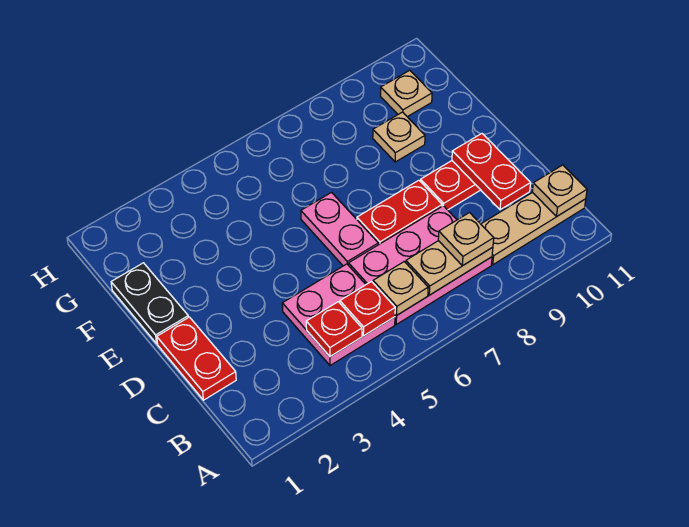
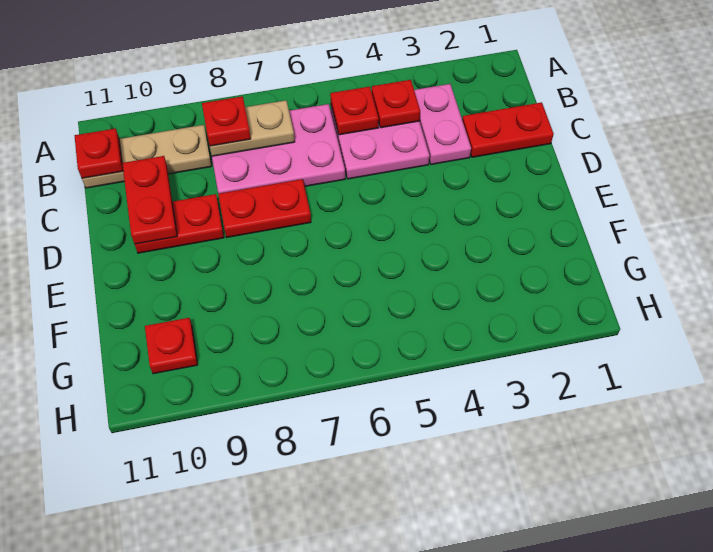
tan 1x1 plate [373,262,428,315] -> none
tan 1x1 plate [438,213,494,266] -> red 1x1 plate [202,96,251,146]
tan 1x1 plate [532,165,587,216] -> red 1x1 plate [75,128,123,178]
red 1x2 plate [157,317,236,400] -> red 1x2 plate turned to [462,102,554,157]
pink 1x2 plate [301,193,378,266] -> pink 1x2 plate moved to [414,84,471,164]
black 1x2 plate [111,263,188,344] -> none
tan 1x1 plate [373,112,425,162] -> none
tan 1x1 plate [380,70,432,117] -> red 1x1 plate [145,318,198,374]

